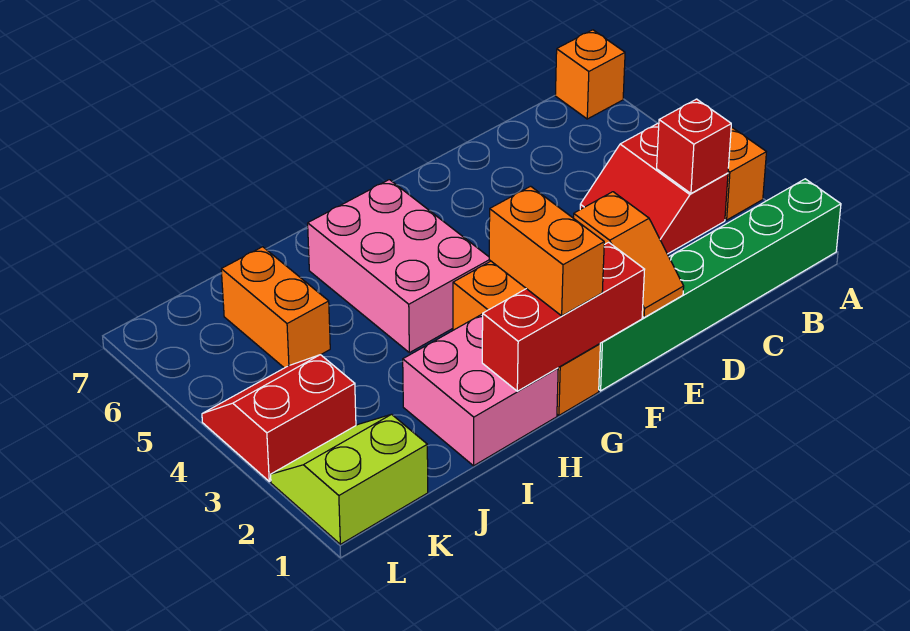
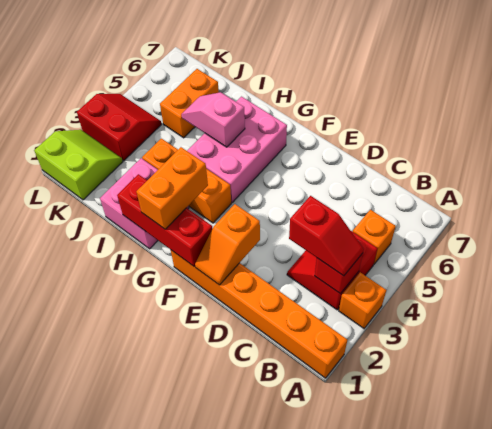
green 1x6 brick [599,179,841,391] -> orange 1x6 brick [171,250,347,378]
orange 1x1 brick [555,30,625,119] -> orange 1x1 brick moved to [353,210,396,264]
none -> red 1x2 slope [289,196,364,276]
orange 1x3 brick [453,261,600,415] -> orange 1x3 brick turned to [142,139,231,223]
none -> pink 1x2 slope [181,92,245,147]

